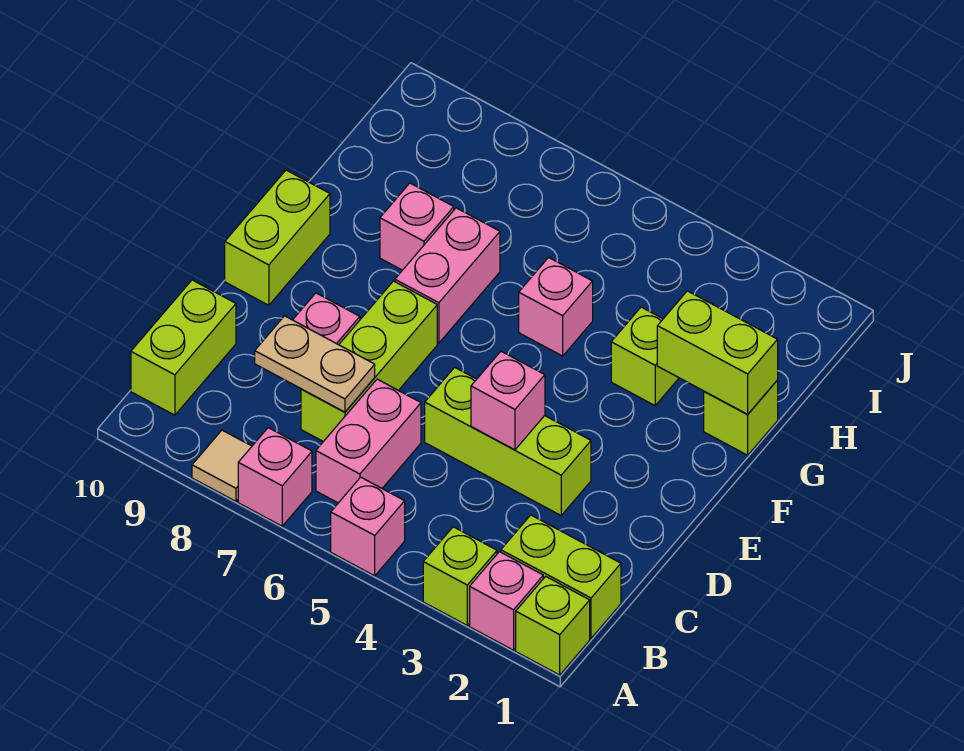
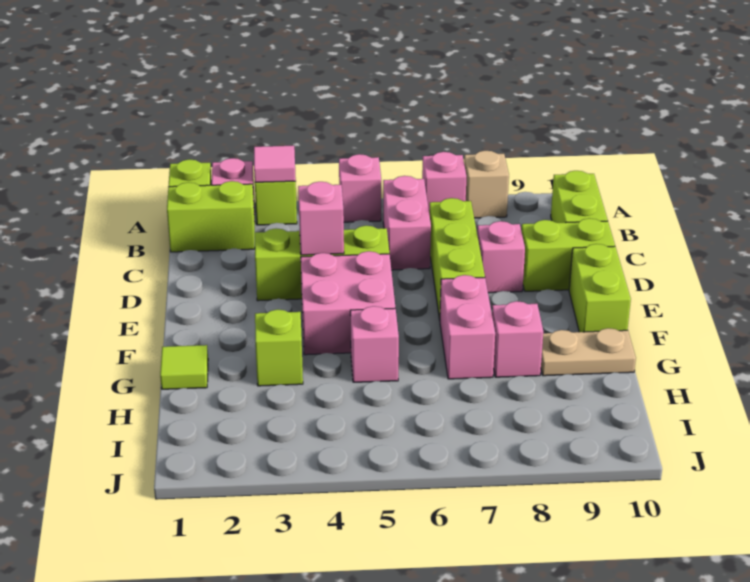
none -> pink 1x1 tile [254,146,296,182]
tan 1x1 tile [192,430,252,501] -> tan 1x1 brick [464,151,509,218]
tan 1x2 plate [255,316,375,412] -> tan 1x2 plate moved to [541,328,636,376]
none -> pink 2x2 brick [301,251,395,355]
lime 1x1 brick [704,380,778,455] -> lime 1x1 tile [160,345,208,389]
lime 1x2 brick [657,291,778,414] -> lime 1x2 brick moved to [521,218,615,291]

